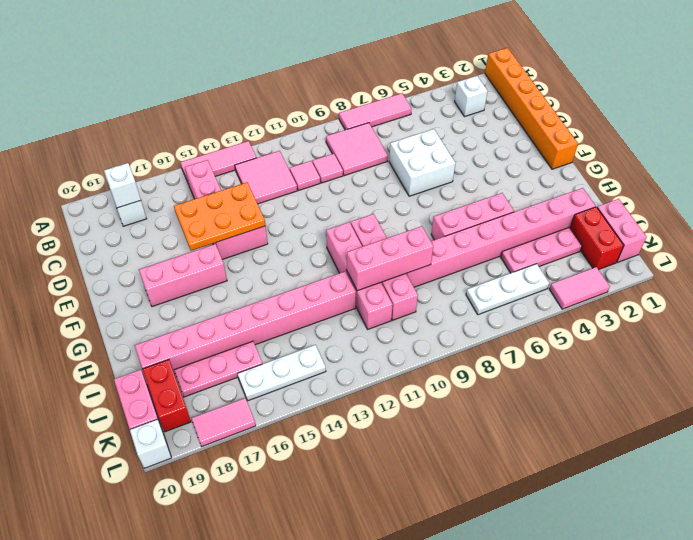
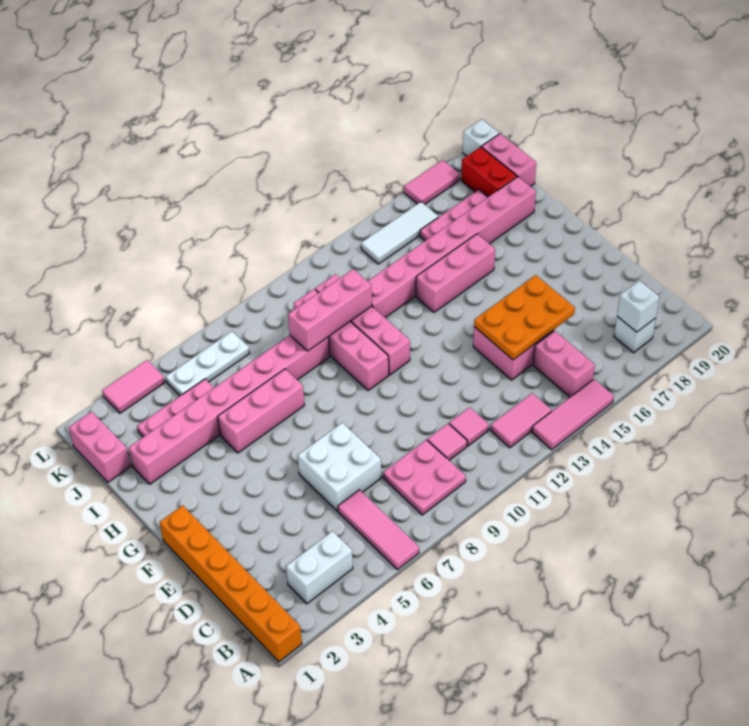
pink 1x3 tile [339,93,412,130] -> pink 1x3 tile turned to [338,490,419,570]
white 1x1 brick [455,76,488,117] -> white 1x2 brick [286,531,353,604]
pink 2x2 tile [326,123,388,176] -> pink 2x2 plate [383,440,466,515]
pink 2x2 tile [235,151,297,204] -> pink 1x2 tile [490,393,552,448]
pink 1x3 brick [139,244,227,307] -> pink 1x3 brick moved to [416,234,495,312]
red 1x2 brick [570,207,624,270] -> none
white 1x3 plate [238,345,326,401] -> white 1x3 tile [361,202,438,264]

